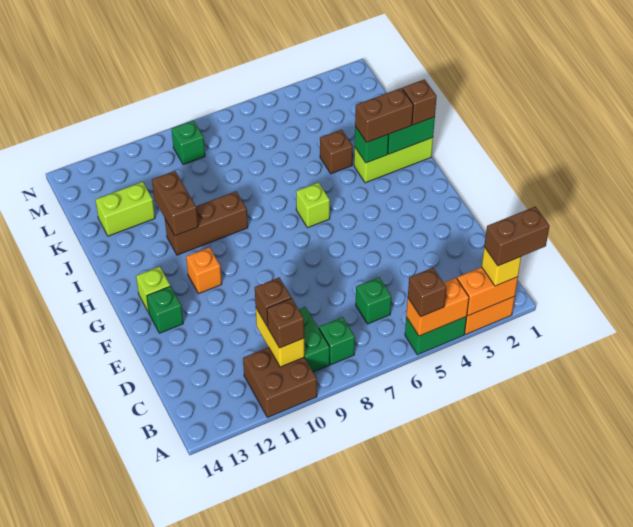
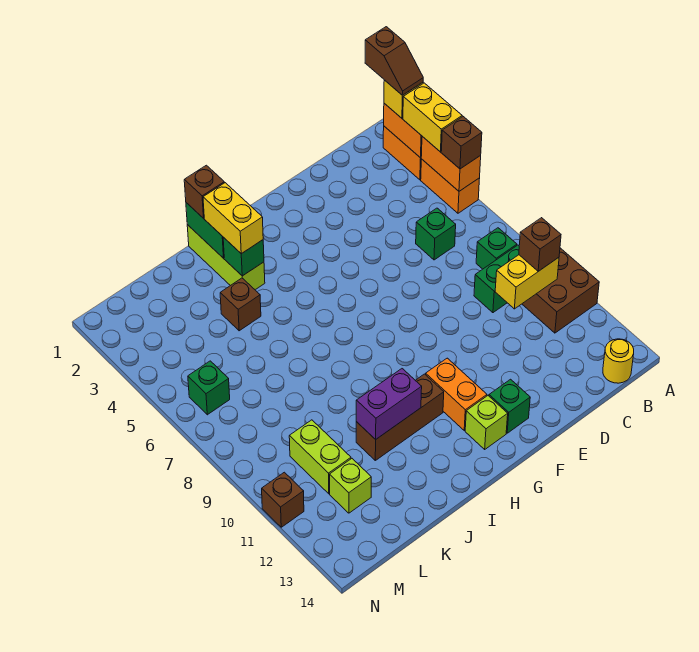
brown 1x2 brick [484,207,549,266] -> brown 1x2 slope [365,27,423,95]
none -> yellow 1x2 brick [403,83,462,152]
green 1x2 brick [405,317,467,355] -> orange 1x2 brick [421,159,480,213]
none -> yellow 1x1 round brick [603,339,634,383]
brown 1x1 brick [255,277,291,326] -> brown 1x1 brick moved to [262,472,304,527]
orange 1x1 brick [186,247,222,294] -> orange 1x2 brick [426,358,487,430]
lime 1x1 brick [296,183,330,228] -> lime 1x1 brick moved to [329,459,371,513]
brown 1x2 brick [355,88,413,142] -> yellow 1x2 brick [203,183,263,254]
brown 1x3 brick [165,191,248,255] -> brown 1x3 brick turned to [356,374,444,460]
brown 1x2 brick [152,171,198,236] -> purple 1x2 brick [356,369,422,440]
lime 1x2 brick [95,182,155,236] -> lime 1x2 brick moved to [289,420,351,494]
green 1x1 brick [172,121,205,165] -> green 1x1 brick moved to [188,361,230,415]

